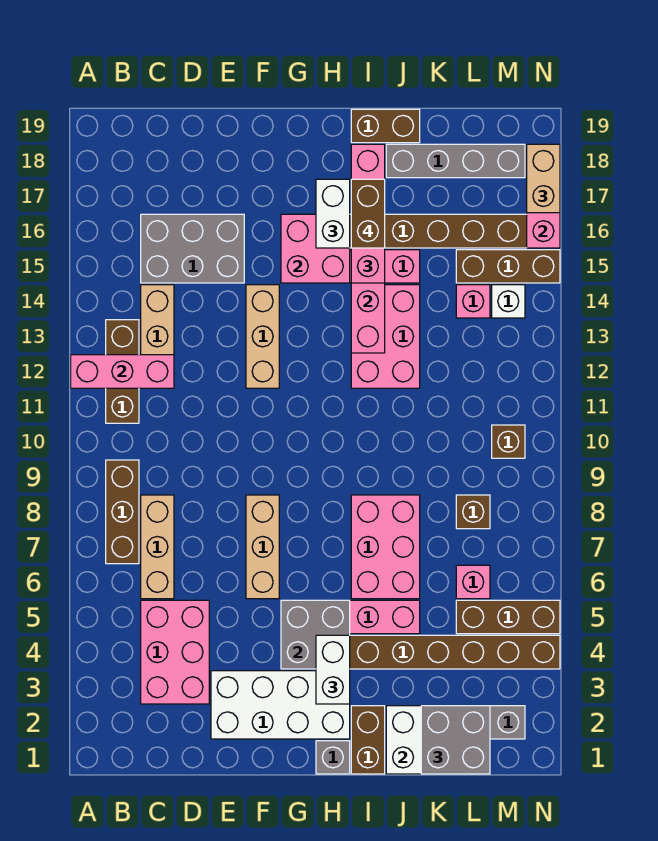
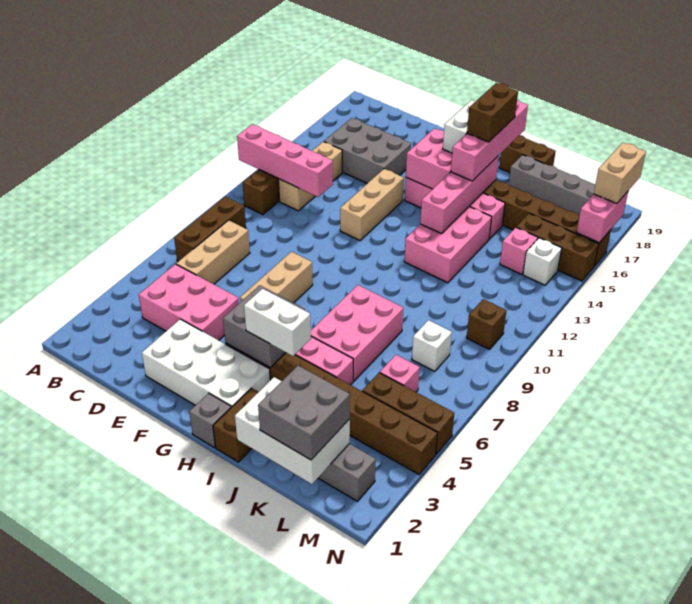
pink 1x3 brick [71,355,174,388] -> pink 1x4 brick [237,124,333,197]
pink 2x3 brick [141,600,209,704] -> pink 2x3 brick turned to [139,264,239,340]
white 1x2 brick [316,635,350,704] -> white 1x2 brick turned to [244,289,311,356]
brown 1x1 brick [456,495,490,529] -> white 1x1 brick [412,320,452,371]

